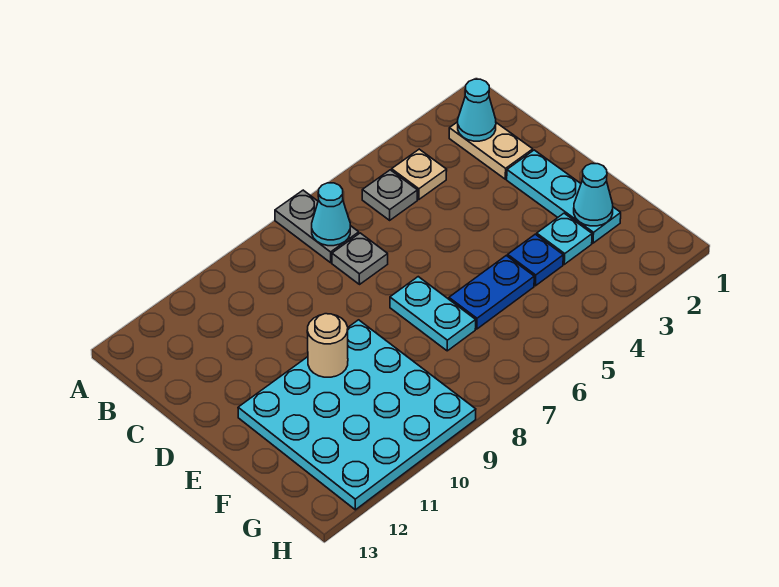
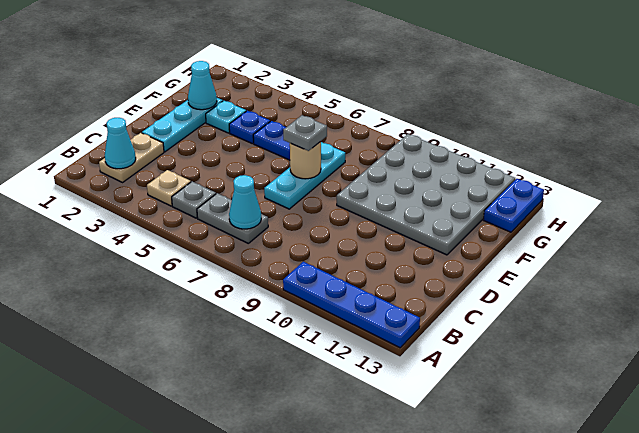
grey 1x2 plate [275,190,359,263] -> grey 1x2 plate turned to [197,193,268,243]
none -> blue 1x4 plate [283,262,420,348]
grey 1x1 plate [332,233,388,284] -> grey 1x1 plate moved to [283,115,327,151]
cyan 1x2 plate [390,277,476,351] -> cyan 1x3 plate [264,142,345,209]
cyan 4x4 plate [238,320,476,510] -> grey 4x4 plate [337,134,515,255]
tan 1x1 round brick [307,314,348,377] -> tan 1x1 round brick moved to [290,141,321,179]
none -> blue 1x2 plate [484,179,544,232]

